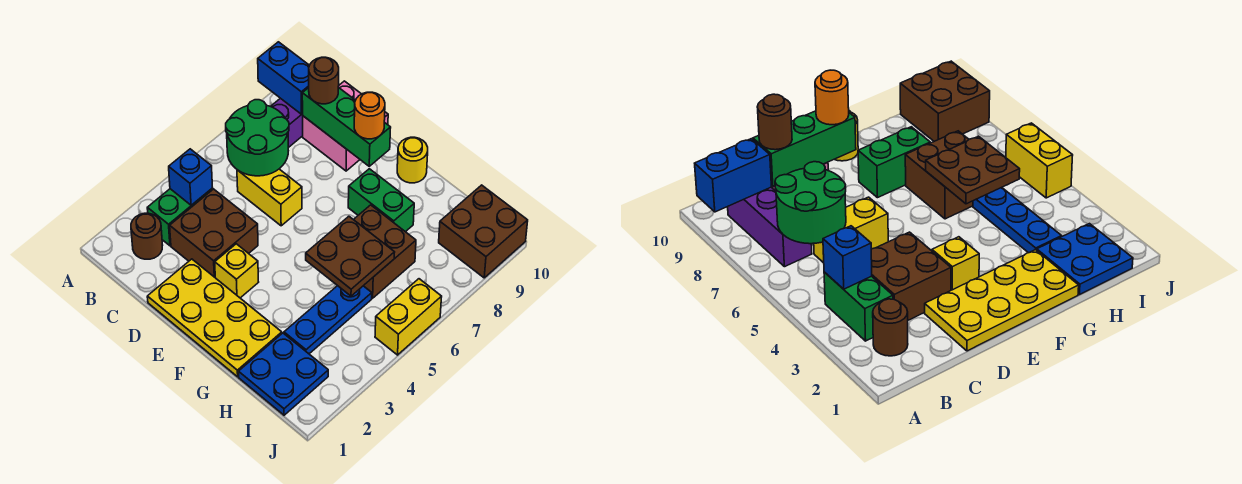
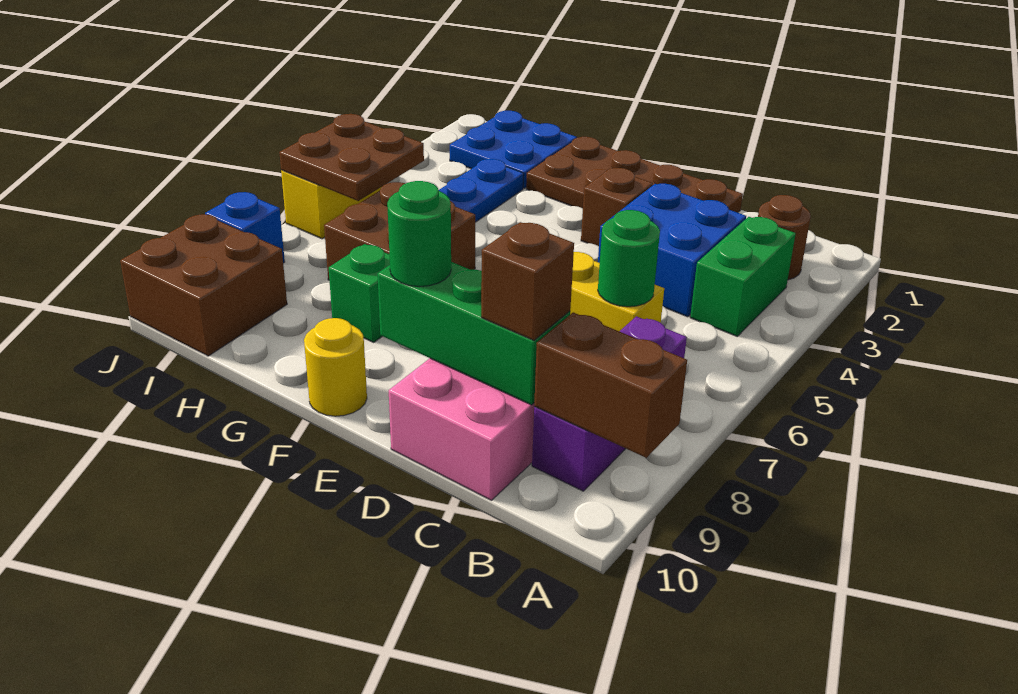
blue 1x2 brick [258,42,310,114] -> brown 1x2 brick [534,312,687,458]
blue 1x1 brick [169,149,213,205] -> blue 1x1 brick moved to [205,192,285,263]
green 2x2 round brick [226,100,289,176] -> green 1x1 round brick [598,210,660,307]
brown 2x2 brick [170,189,258,277] -> blue 2x2 brick [598,184,746,317]
brown 1x1 round brick [309,57,339,104] -> brown 1x1 brick [481,222,574,340]
yellow 2x4 plate [147,259,282,377] -> brown 2x4 plate [526,137,743,213]
yellow 1x1 brick [215,244,258,298] -> brown 1x1 brick [581,168,653,246]
orange 1x1 round brick [354,92,385,139] -> green 1x1 round brick [387,181,451,286]
green 1x2 brick [348,169,414,232] -> green 1x1 brick [329,244,390,342]
brown 2x2 plate [306,216,395,296] -> brown 2x2 plate moved to [279,114,424,201]

